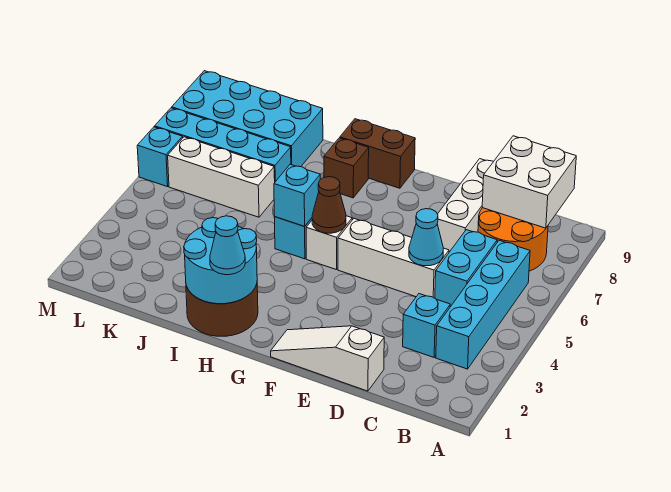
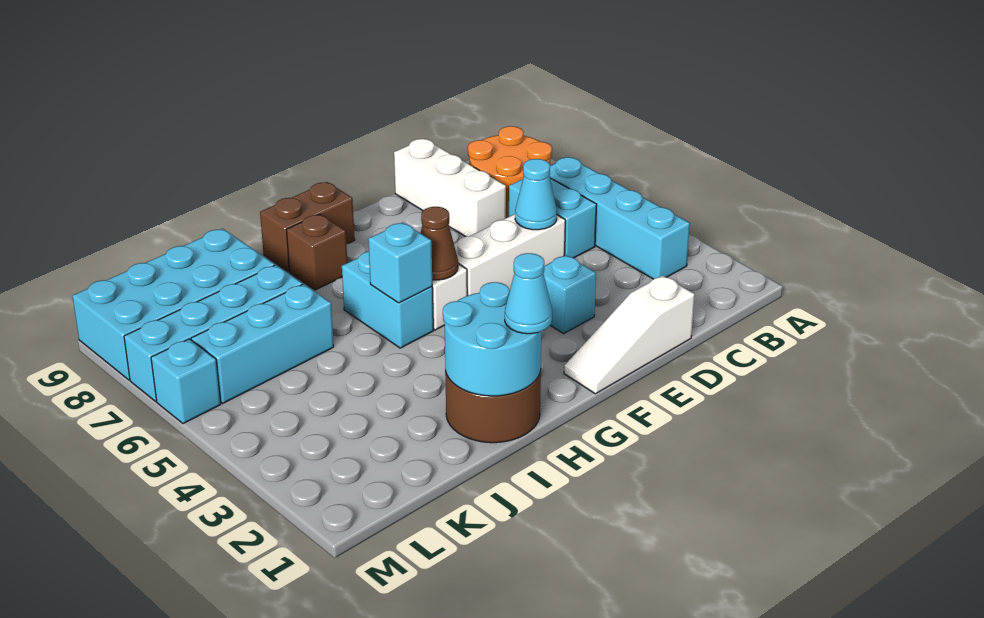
white 2x2 brick [482,136,576,228] -> none
cyan 1x1 brick [403,294,450,357] -> cyan 1x1 brick moved to [544,255,596,334]
white 1x3 brick [168,137,275,217] -> cyan 1x3 brick [191,284,334,403]

